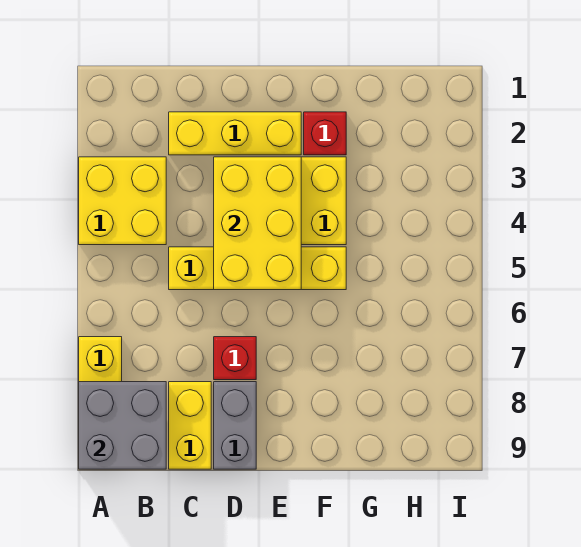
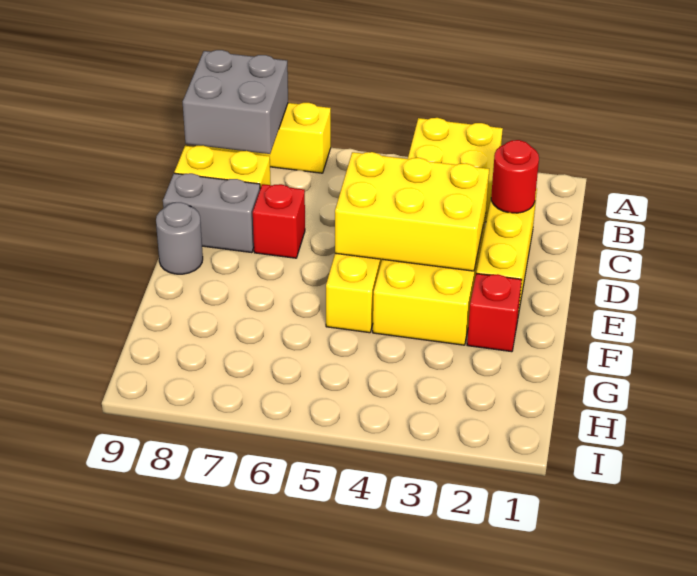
none -> red 1x1 round brick [491,140,539,213]
none -> grey 1x1 round brick [156,202,203,274]

